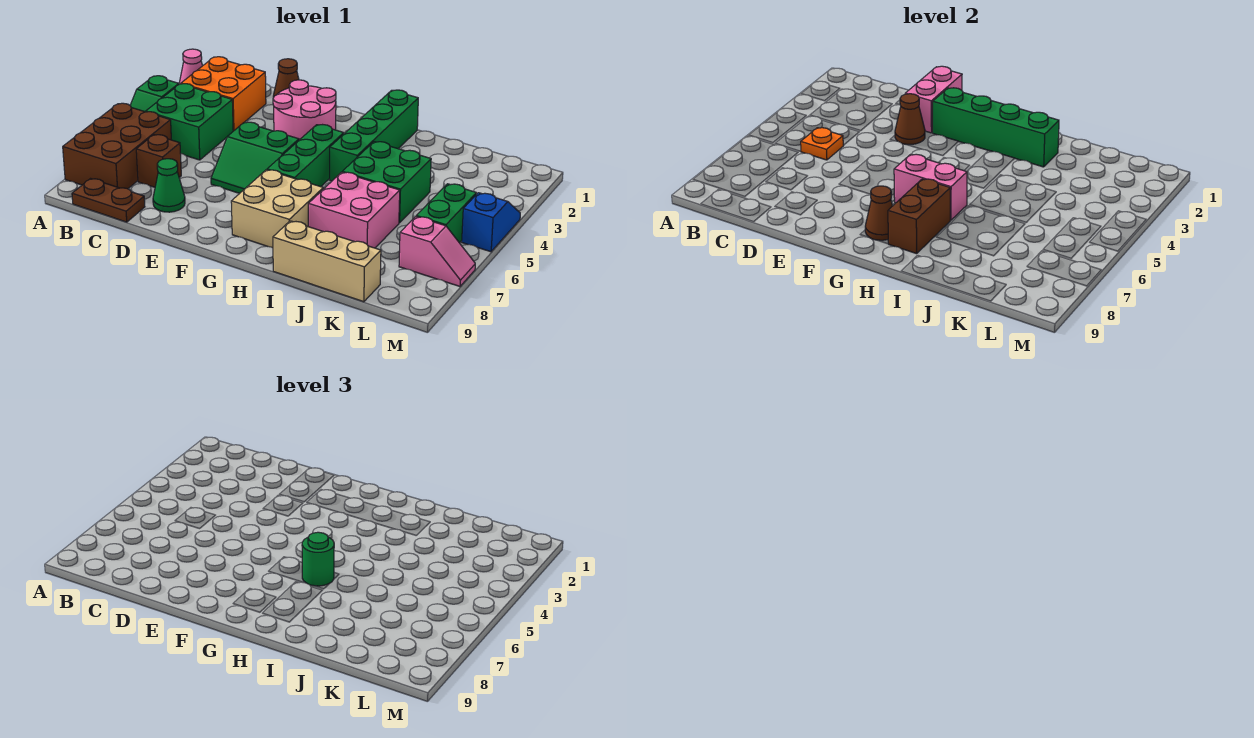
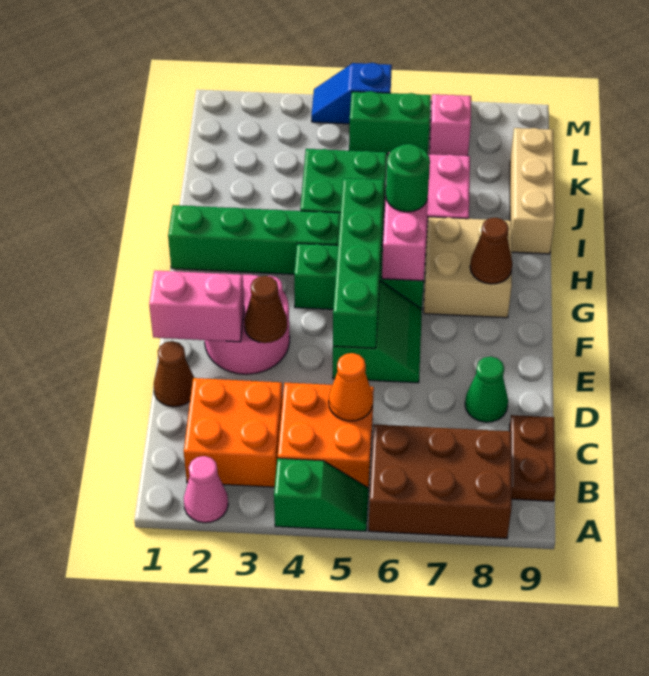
green 2x2 brick [146,84,233,160] -> orange 2x2 brick [278,383,374,488]
orange 1x1 plate [801,128,843,160] -> orange 1x1 cone [329,353,373,421]
brown 1x1 brick [136,135,181,187] -> none
green 1x4 brick [933,88,1059,167] -> green 1x4 brick moved to [333,178,385,348]
brown 1x2 brick [888,179,950,254] -> none

